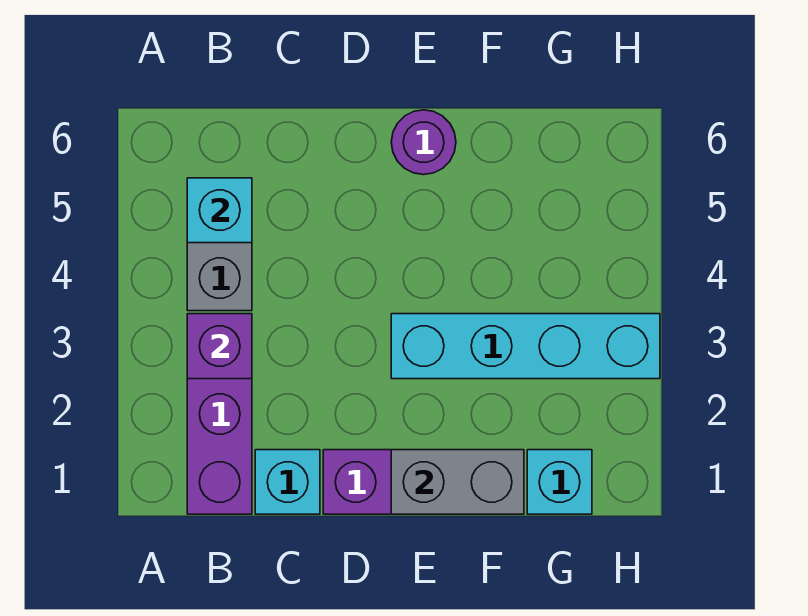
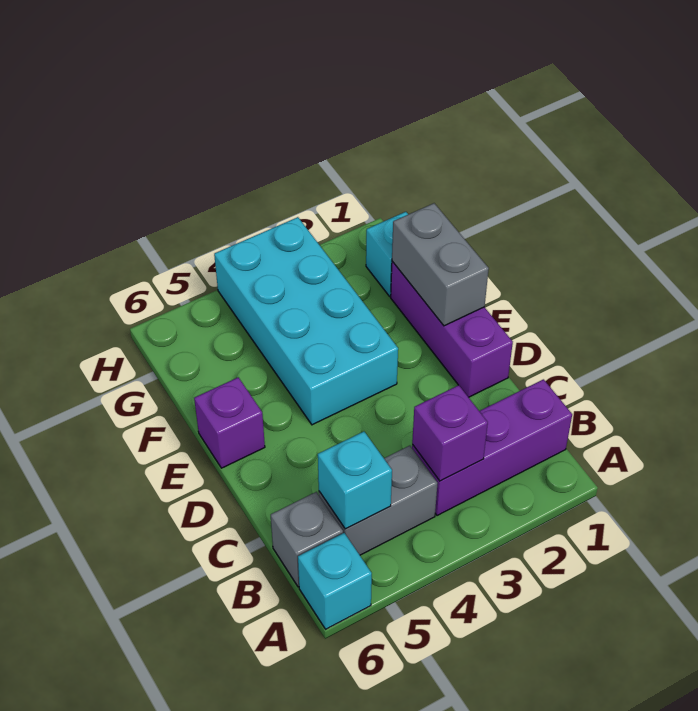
none -> grey 1x1 brick [271,492,343,587]
cyan 1x1 brick [255,450,320,514] -> cyan 1x1 brick moved to [298,533,372,629]
cyan 1x4 brick [391,314,660,379] -> cyan 2x4 brick [214,217,398,425]
purple 1x1 round brick [391,110,456,175] -> purple 1x1 brick [194,377,265,468]

